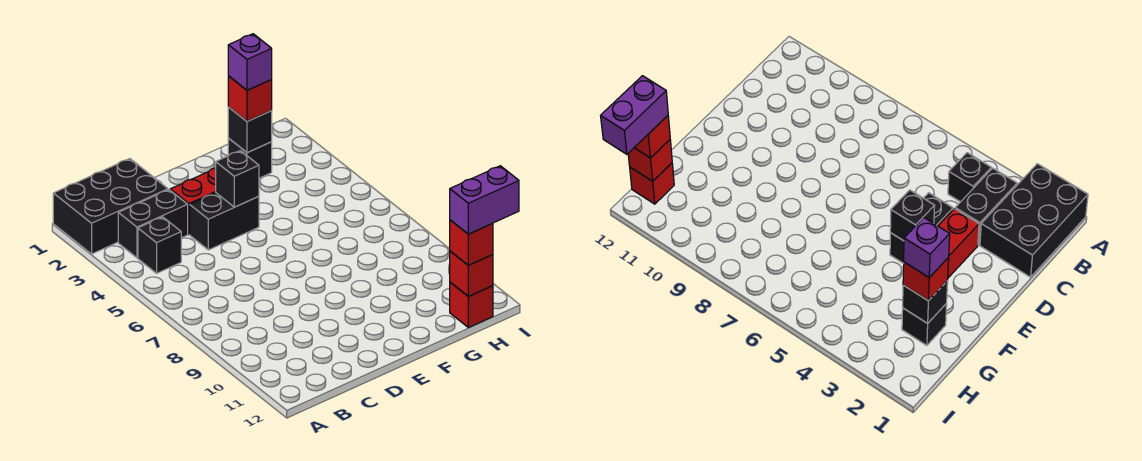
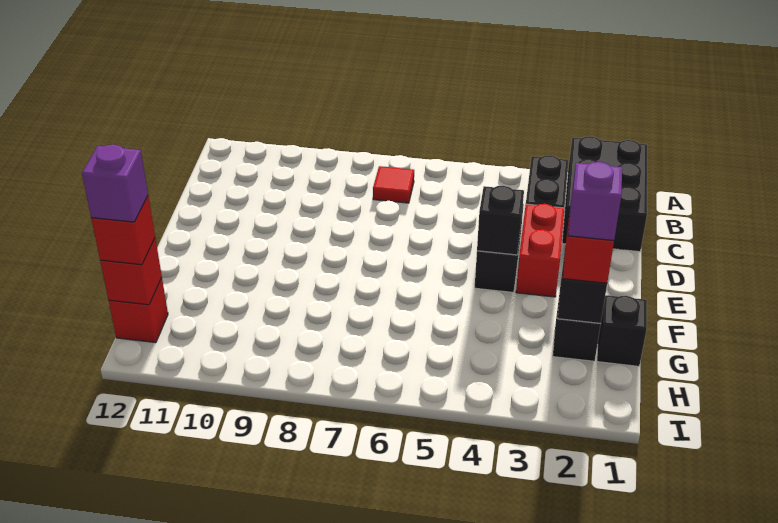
black 1x1 brick [138,217,181,273] -> black 1x1 brick moved to [597,295,647,366]
none -> red 1x1 tile [373,166,414,203]
purple 1x2 brick [450,166,519,234] -> purple 1x1 brick [82,145,148,222]

